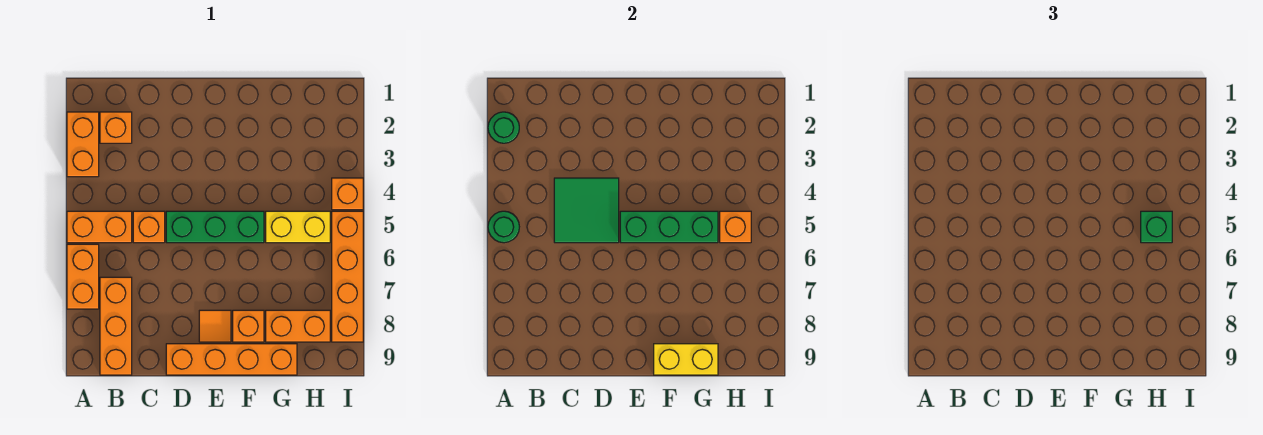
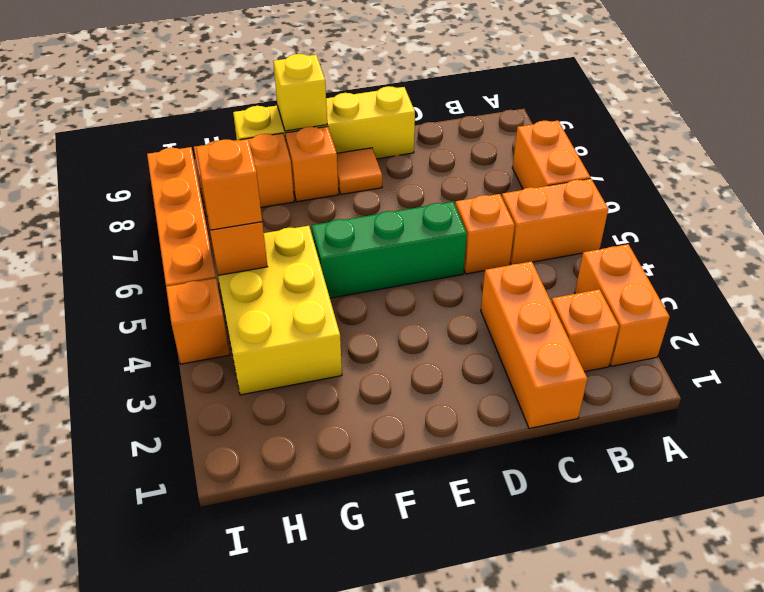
green 1x1 round brick [488,112,519,143] -> none
green 1x1 round brick [488,211,519,243] -> none
orange 1x3 brick [100,277,132,375] -> orange 1x3 brick moved to [481,261,587,429]
green 2x2 tile [554,178,619,243] -> none
orange 1x4 brick [166,344,297,375] -> yellow 1x4 brick [233,86,415,159]
green 1x3 brick [620,211,718,243] -> none
yellow 1x2 brick [654,344,718,375] -> yellow 1x1 brick [273,54,327,131]
yellow 1x2 brick [266,211,330,243] -> yellow 2x3 brick [214,226,342,395]
green 1x1 brick [1141,211,1172,243] -> orange 1x1 brick [196,139,262,230]

